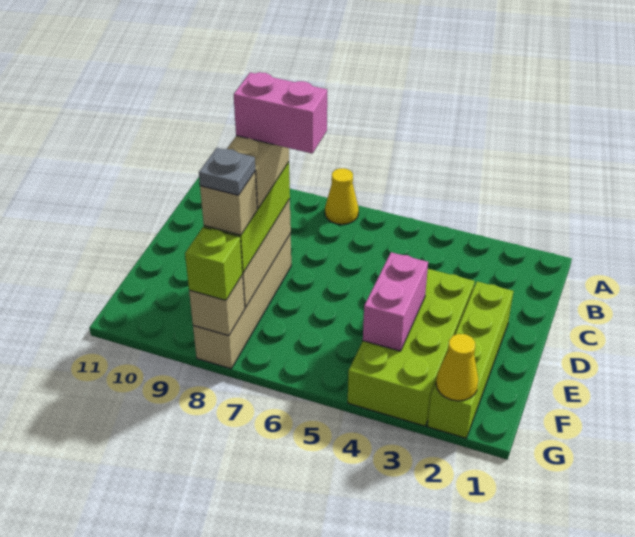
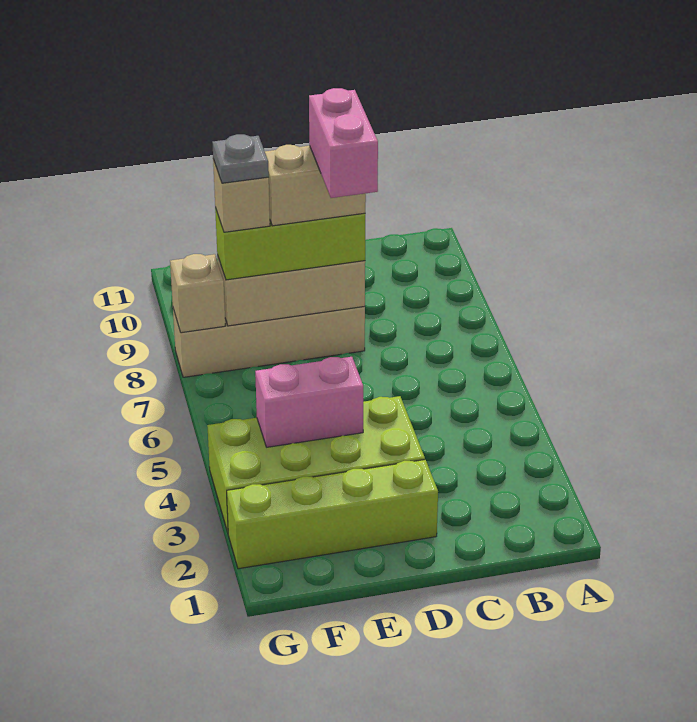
yellow 1x1 cone [325,168,359,224] -> none
yellow 1x1 cone [436,334,478,401] -> none
lime 1x1 brick [185,227,243,300] -> none

